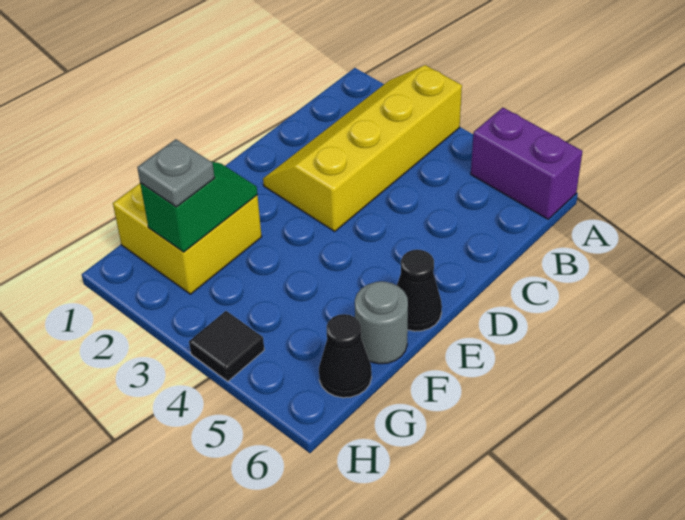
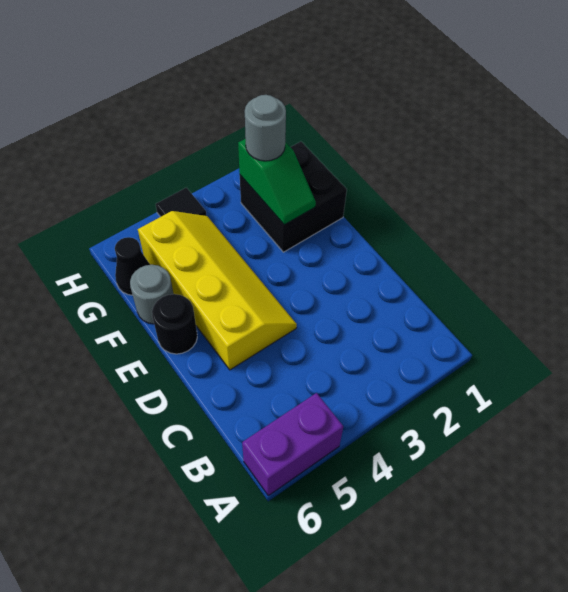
yellow 2x4 slope [263,65,462,231] -> yellow 2x4 slope moved to [138,211,297,370]
black 1x1 cone [397,250,442,331] -> black 1x1 round brick [152,294,197,354]
yellow 2x2 brick [113,183,262,294] -> black 2x2 brick [240,142,347,252]
grey 1x1 plate [137,139,215,207] -> grey 1x1 round brick [245,95,286,161]

